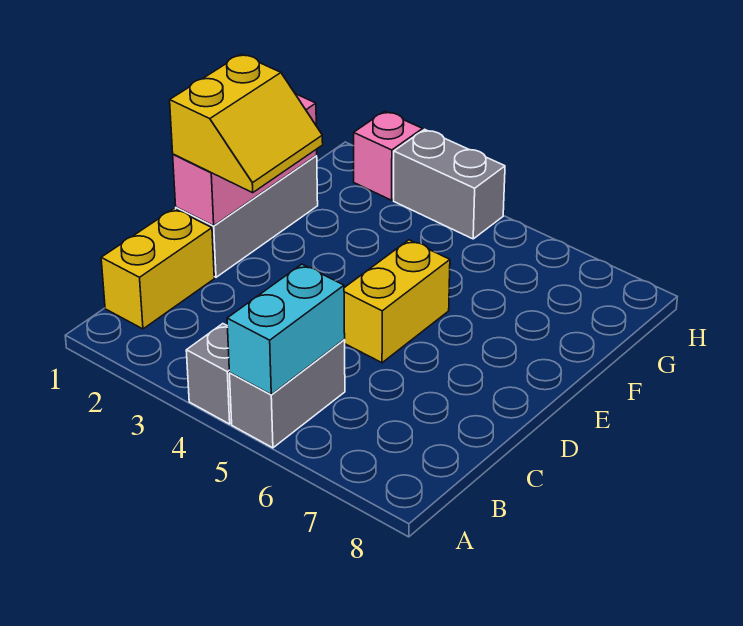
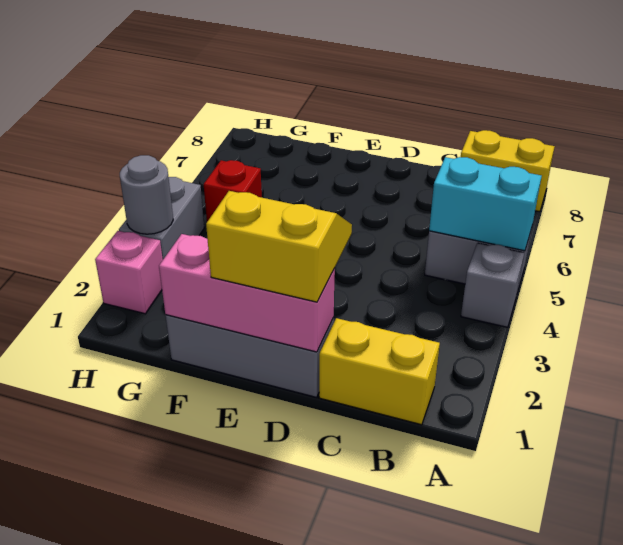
yellow 1x2 brick [344,240,450,363] -> yellow 1x2 brick moved to [461,130,555,212]
none -> red 1x1 brick [204,160,262,222]
none -> grey 1x1 round brick [120,155,173,234]

